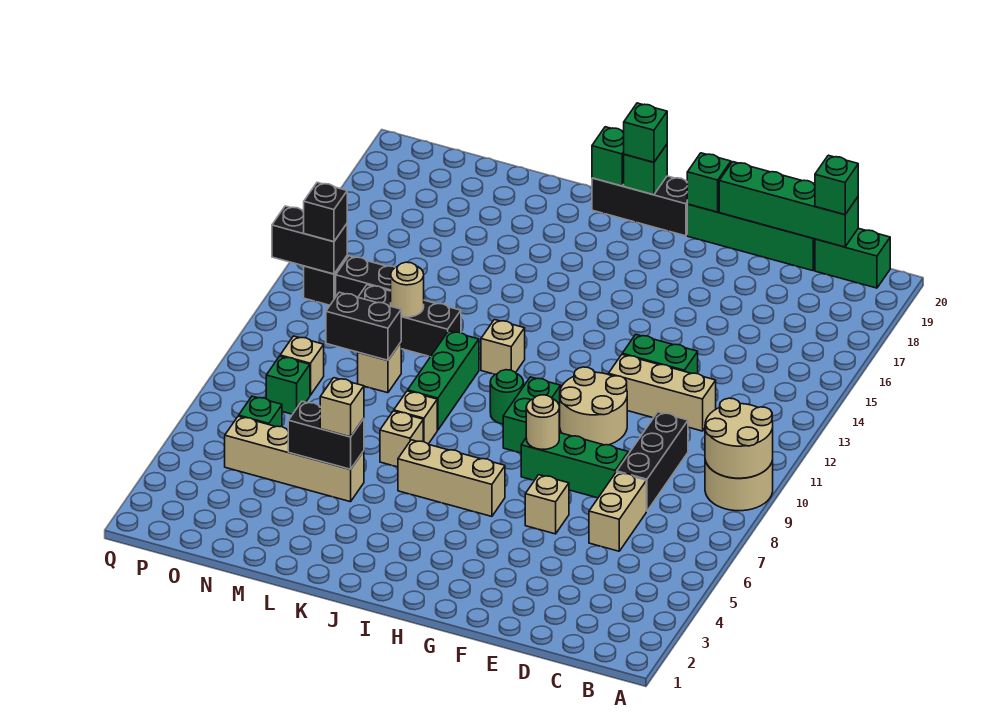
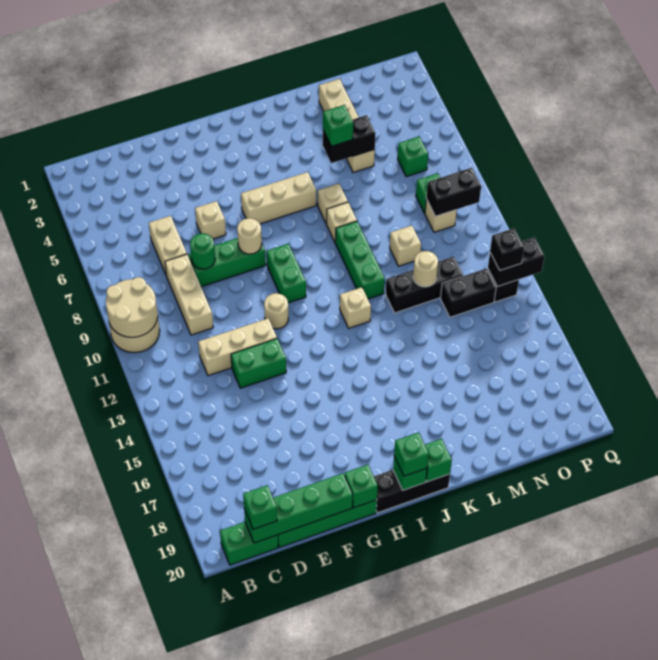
black 1x3 brick [617,412,688,511] -> tan 1x3 brick [165,254,213,335]
tan 2x2 round brick [560,367,627,445] -> tan 1x1 round brick [264,293,288,329]
green 1x1 round brick [490,370,523,424] -> green 1x1 round brick moved to [190,233,215,269]
tan 1x4 brick [225,416,364,502] -> tan 1x4 brick turned to [319,79,375,173]
tan 1x1 brick [320,378,364,437] -> green 1x1 brick [323,105,353,146]
black 1x2 brick [326,292,401,360] -> black 1x2 brick moved to [426,168,481,216]

